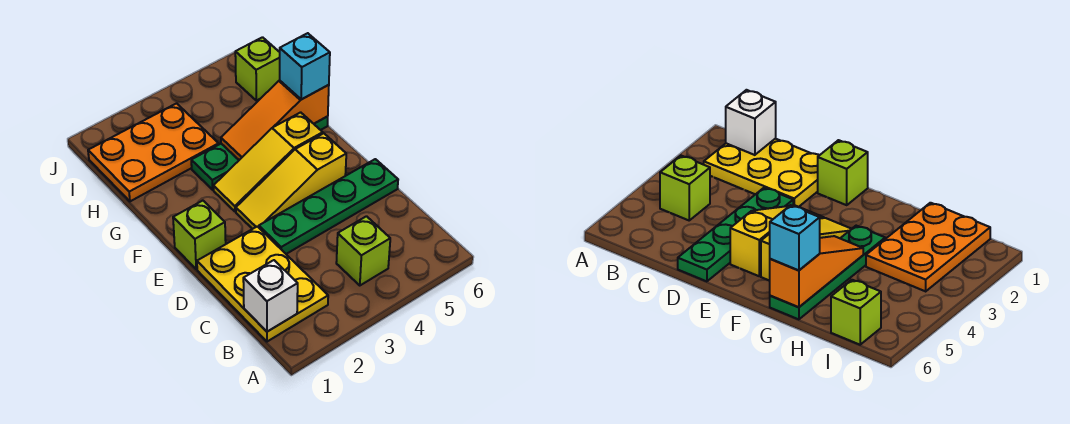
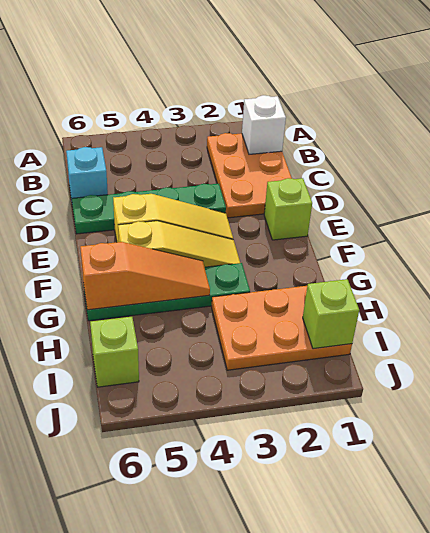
yellow 2x3 plate [197,226,328,342] -> orange 2x3 plate [207,133,292,218]
lime 1x1 brick [336,216,390,285] -> lime 1x1 brick moved to [303,279,359,349]
cyan 1x1 brick [280,33,330,99] -> cyan 1x1 brick moved to [66,147,108,200]

